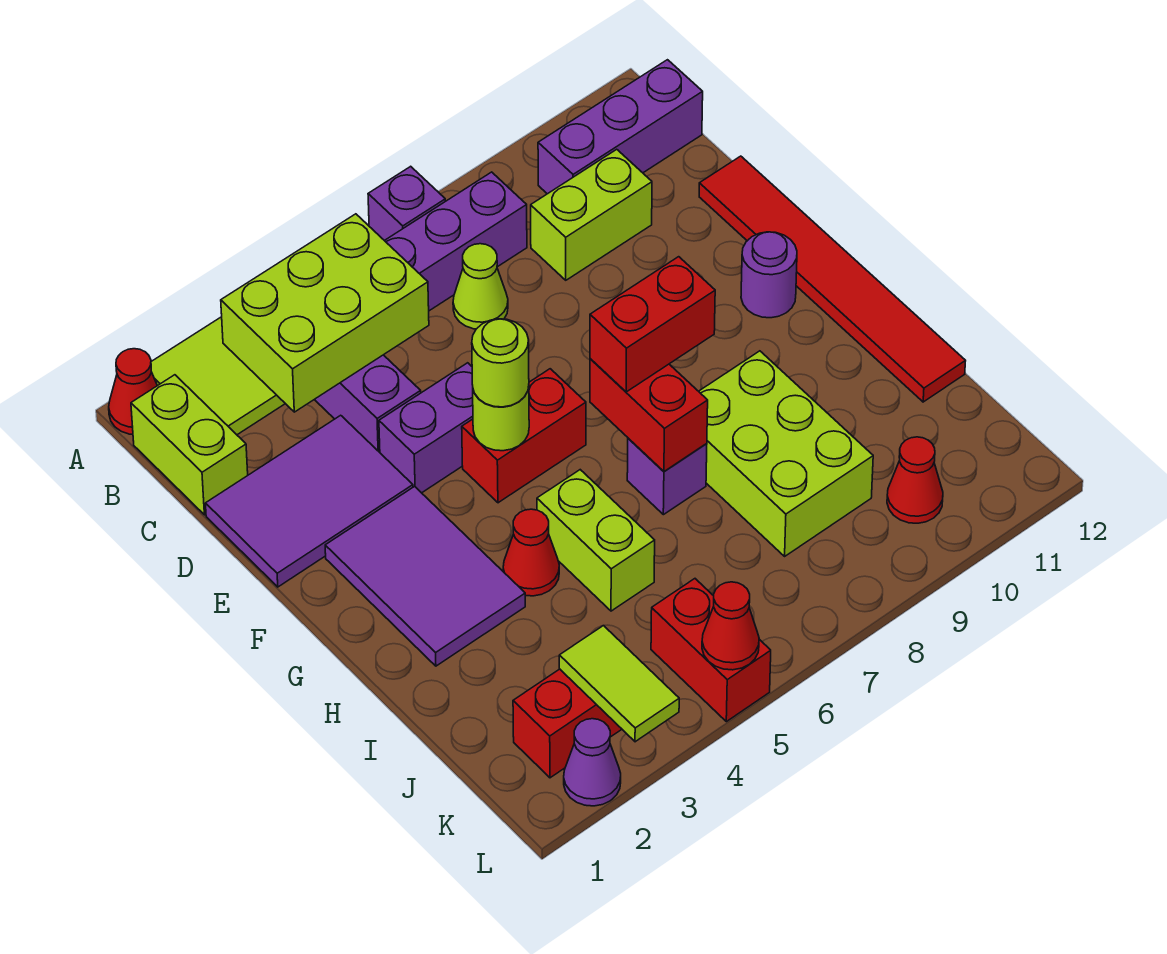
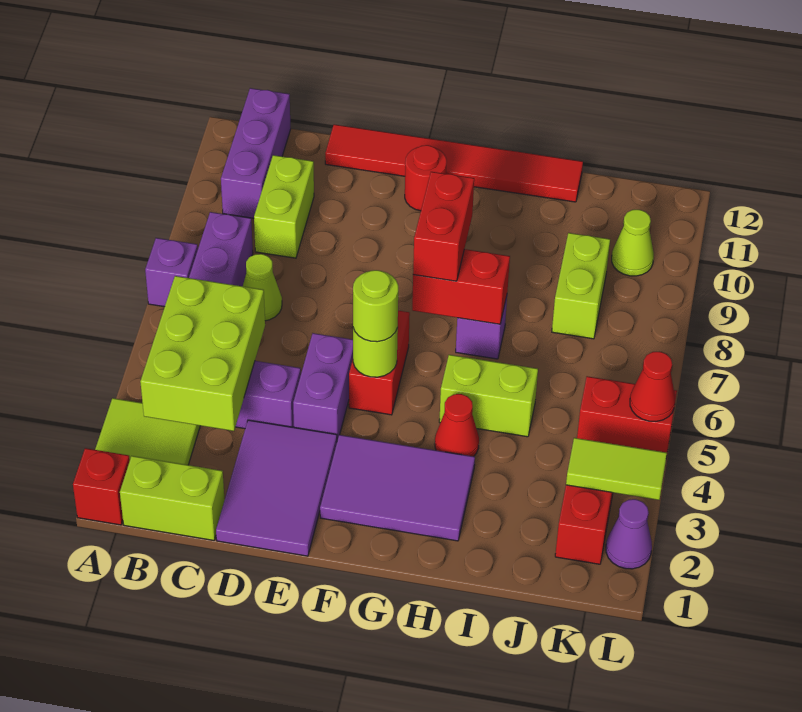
red 1x1 cone [109,349,157,434] -> red 1x1 brick [73,448,130,525]
purple 1x1 round brick [741,232,797,318] -> red 1x1 round brick [405,145,447,211]
lime 2x3 brick [699,351,873,556] -> lime 1x2 brick [552,233,610,339]
red 1x1 cone [887,437,943,523] -> lime 1x1 cone [612,210,654,276]

